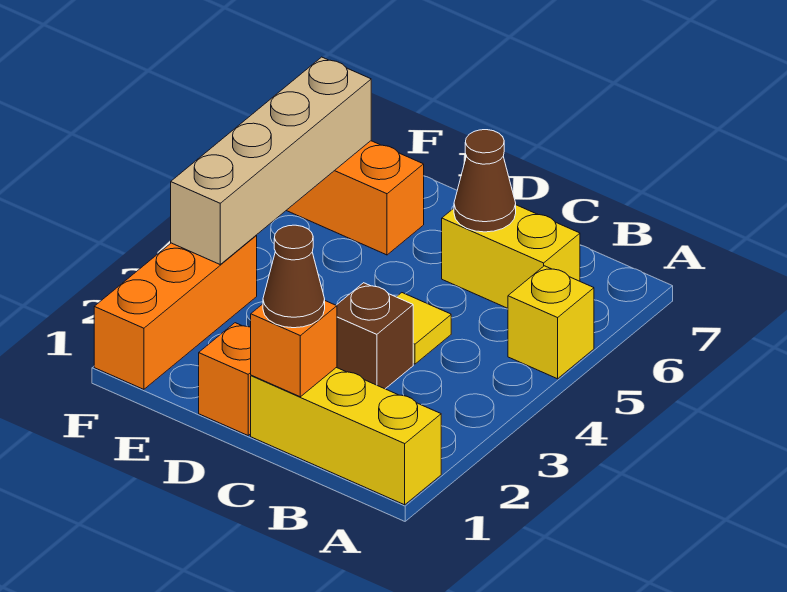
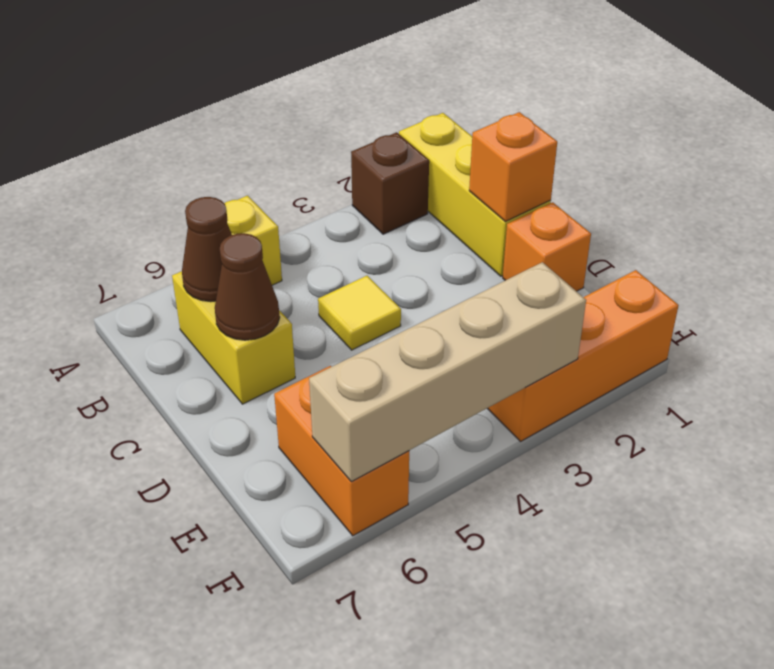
brown 1x1 cone [263,225,325,328] -> brown 1x1 cone moved to [182,197,232,302]
brown 1x1 brick [336,283,413,389] -> brown 1x1 brick moved to [351,132,429,234]

